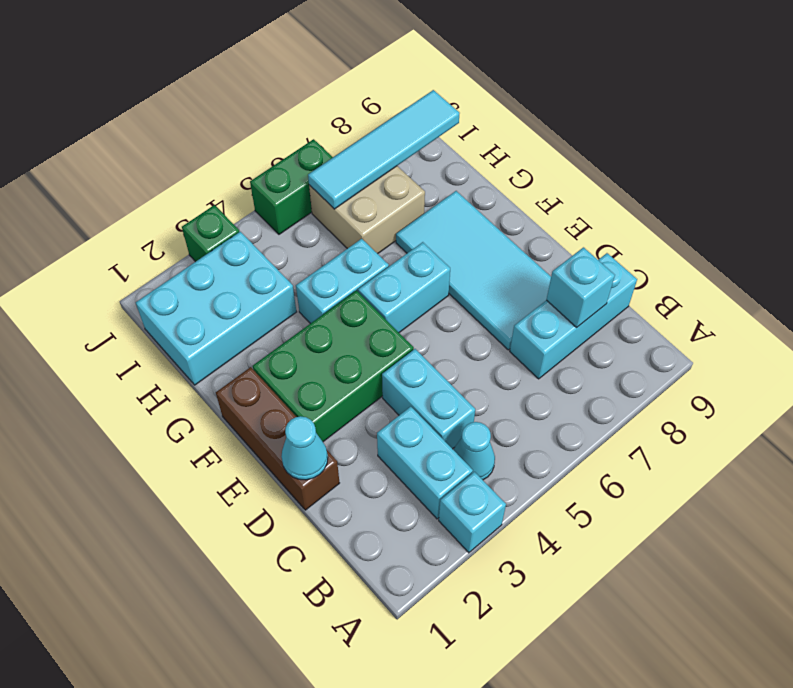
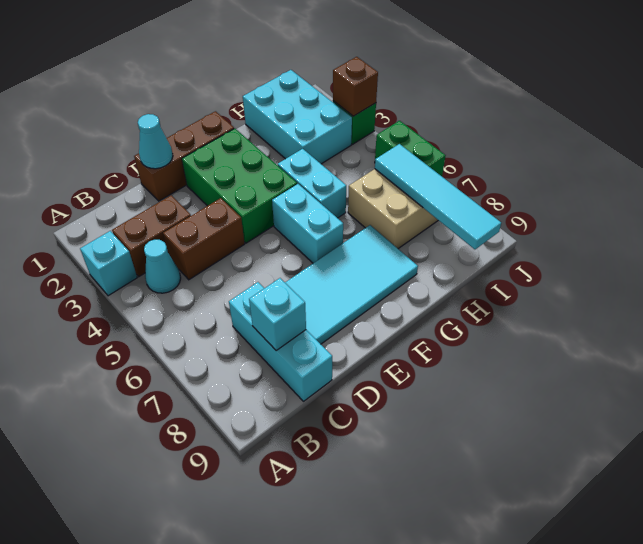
cyan 1x2 brick [377,407,473,519] -> brown 1x2 brick [112,195,191,276]
cyan 1x2 brick [382,349,475,449] -> brown 1x2 brick [163,198,245,280]
none -> brown 1x1 brick [333,57,378,116]

